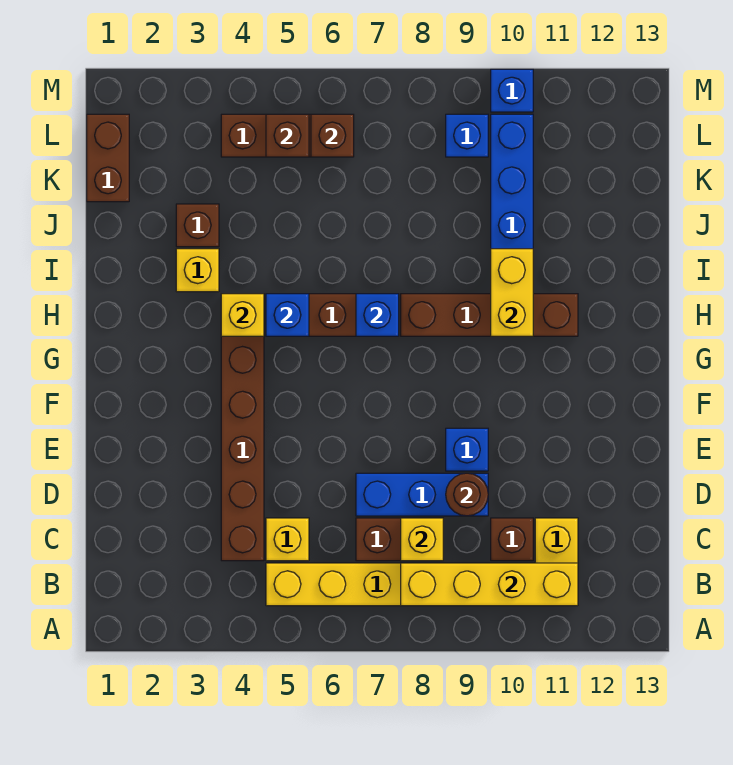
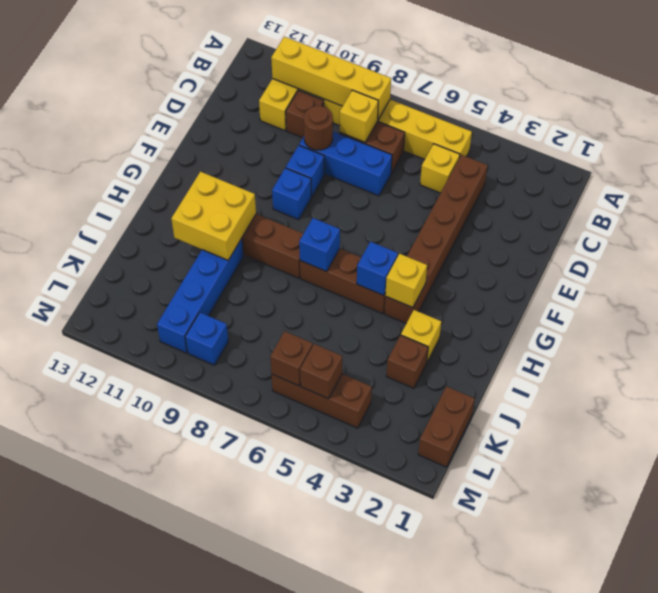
yellow 1x2 brick [491,249,533,336] -> yellow 2x2 brick [171,172,256,260]
blue 1x1 brick [491,69,533,112] -> blue 1x1 brick moved to [272,168,311,220]

